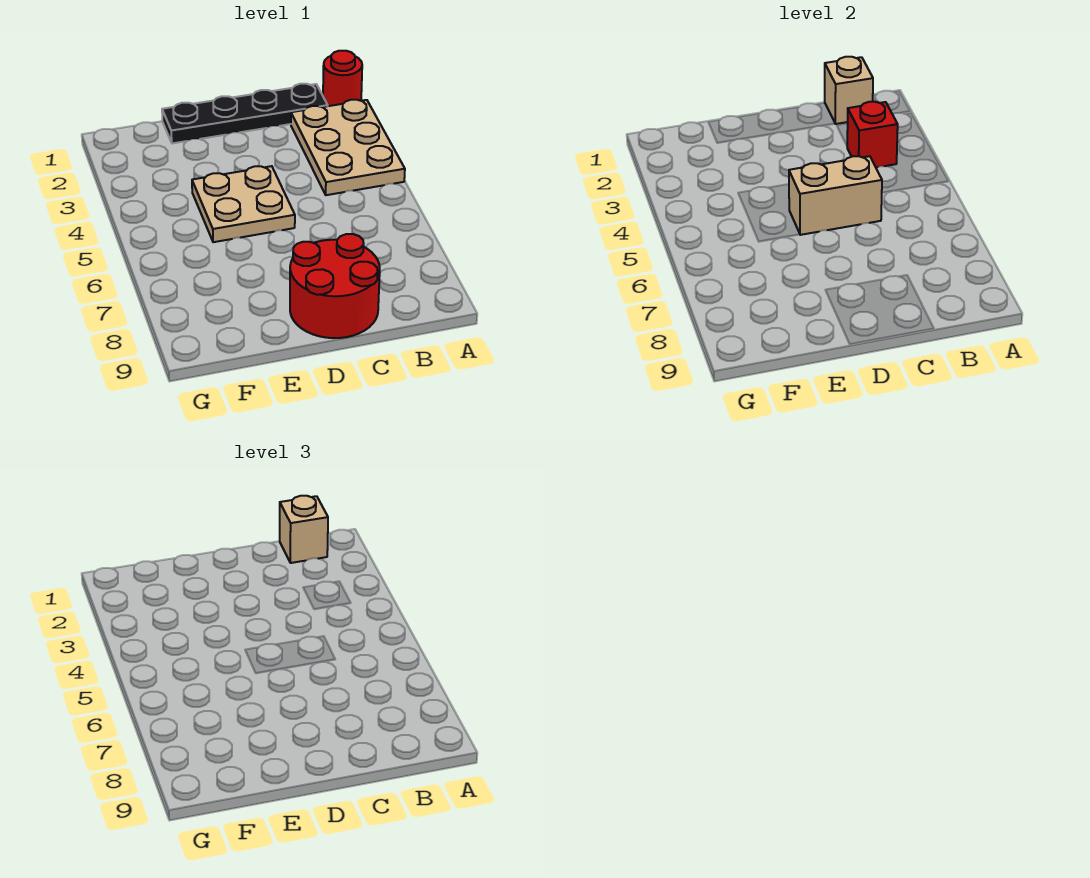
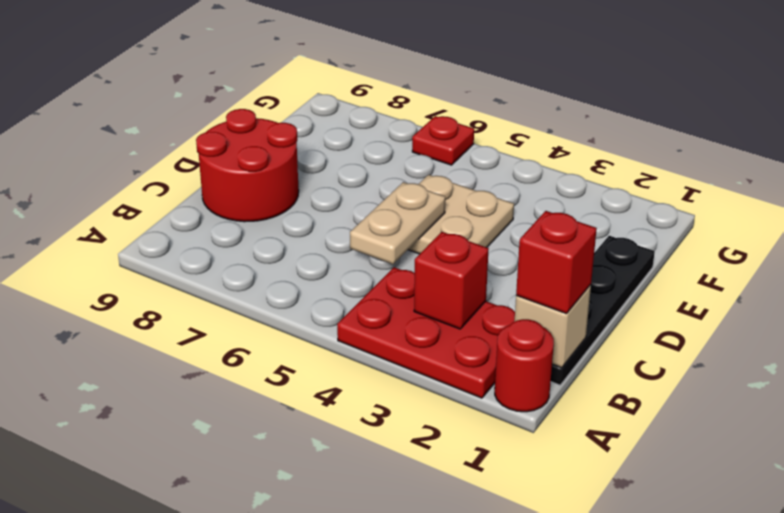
tan 2x3 plate [291,100,405,195] -> red 2x3 plate [337,267,515,398]
tan 1x1 brick [280,496,328,563] -> red 1x1 brick [516,211,597,314]
tan 1x2 brick [789,156,882,235] -> tan 1x2 plate [350,182,445,264]
none -> red 1x1 plate [412,116,474,165]

